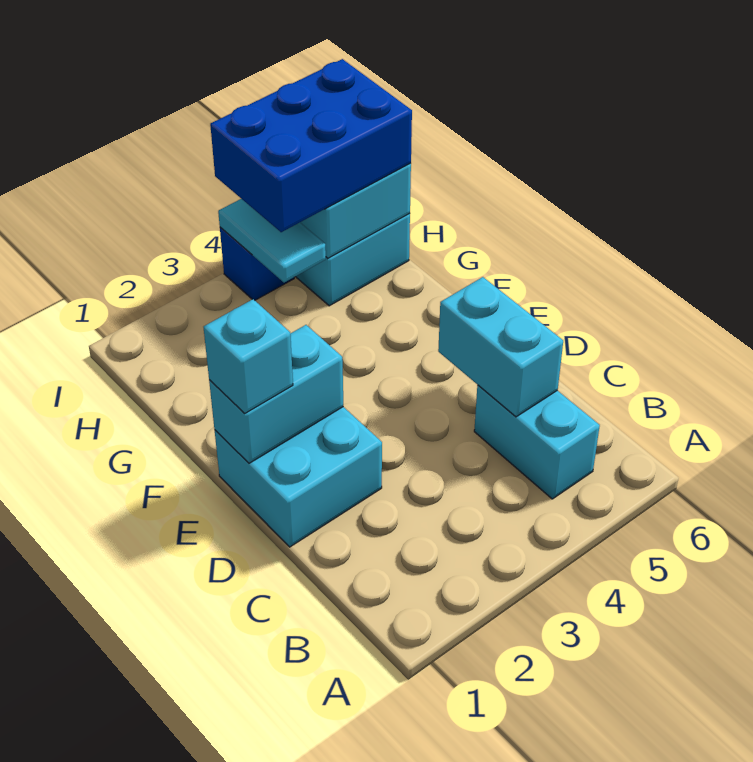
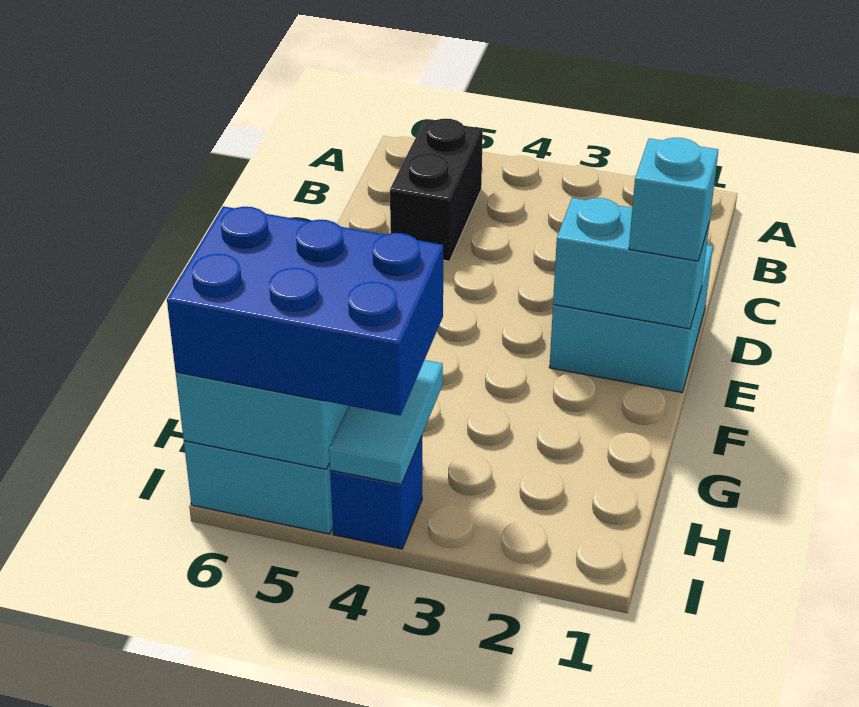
cyan 1x2 brick [474,385,600,499] -> black 1x2 brick [390,119,483,261]
cyan 1x2 brick [438,277,563,417] -> none

